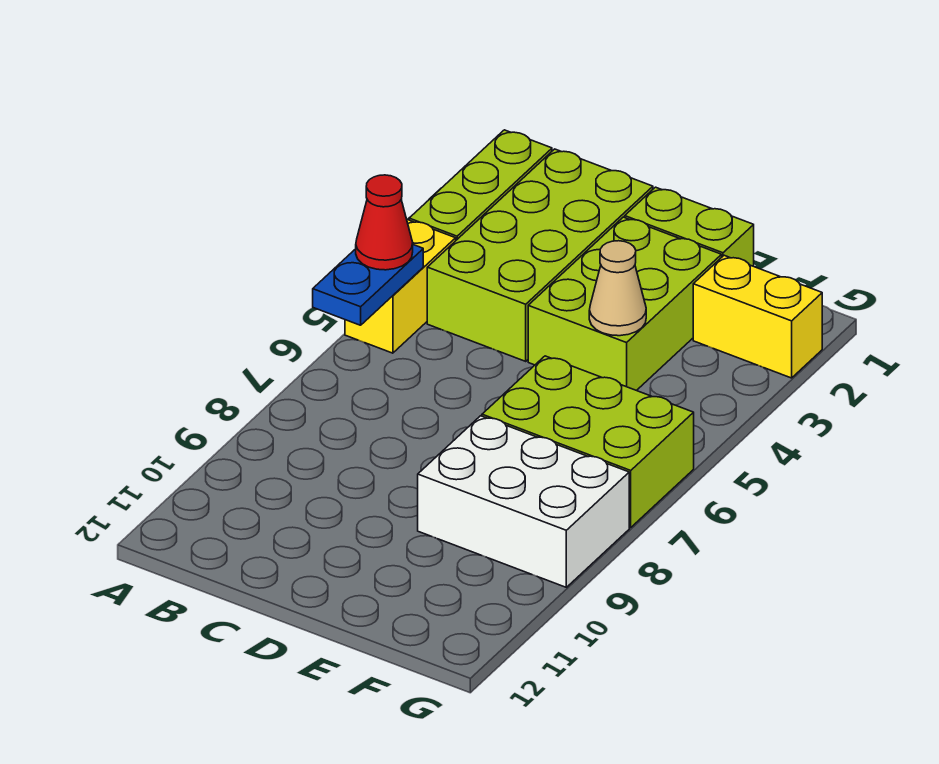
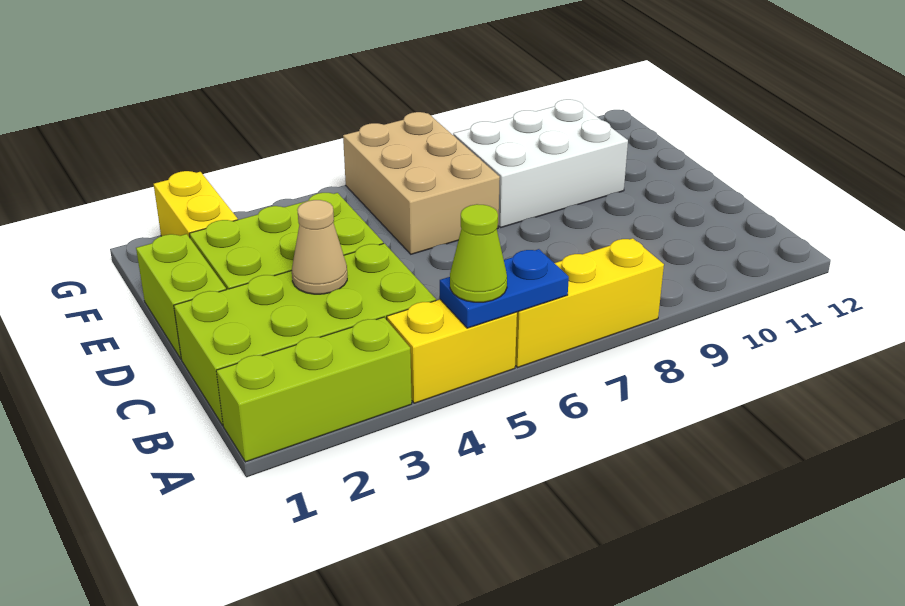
red 1x1 cone [356,175,413,270] -> lime 1x1 cone [450,204,507,302]
none -> yellow 1x3 brick [515,238,664,367]
tan 1x1 cone [589,241,646,336] -> tan 1x1 cone moved to [292,200,347,294]
lime 2x3 brick [482,356,694,528] -> tan 2x3 brick [343,112,500,254]
white 2x3 brick [418,416,629,587] -> white 2x3 brick turned to [453,99,628,228]

